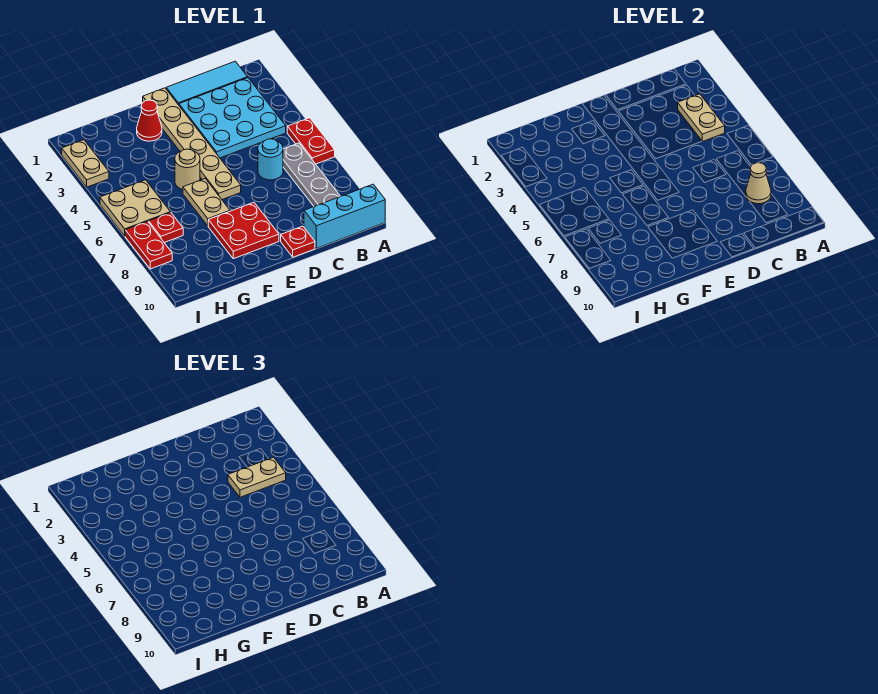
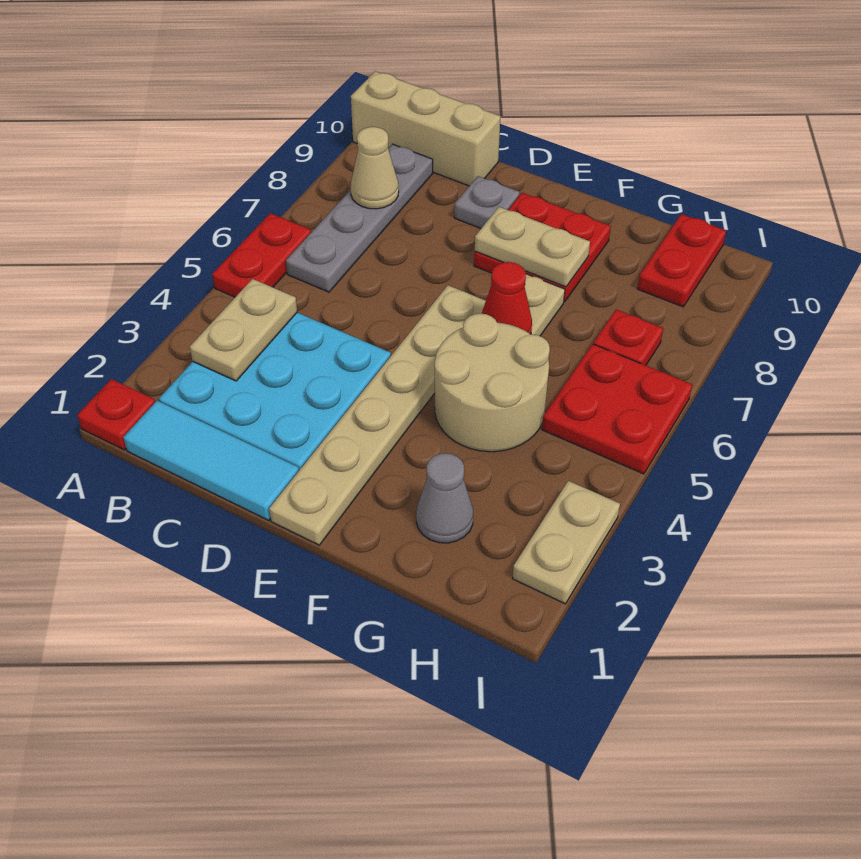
cyan 1x3 brick [304,184,385,248] -> tan 1x3 brick [351,71,501,186]
tan 1x2 plate [228,457,286,497] -> tan 1x2 plate moved to [475,207,590,287]
cyan 1x1 round brick [258,139,283,180] -> none
none -> grey 1x1 plate [454,176,520,228]
red 1x1 plate [281,226,315,257] -> red 1x1 plate moved to [77,379,155,450]
red 1x1 cone [137,100,162,141] -> red 1x1 cone moved to [482,262,532,334]
tan 1x1 round brick [175,149,200,190] -> tan 2x2 round brick [435,313,550,452]
none -> grey 1x1 cone [416,453,473,543]
tan 2x2 plate [100,180,170,236] -> red 2x2 plate [542,344,692,474]
red 1x2 plate [125,222,172,269] -> red 1x2 plate moved to [637,214,726,307]

